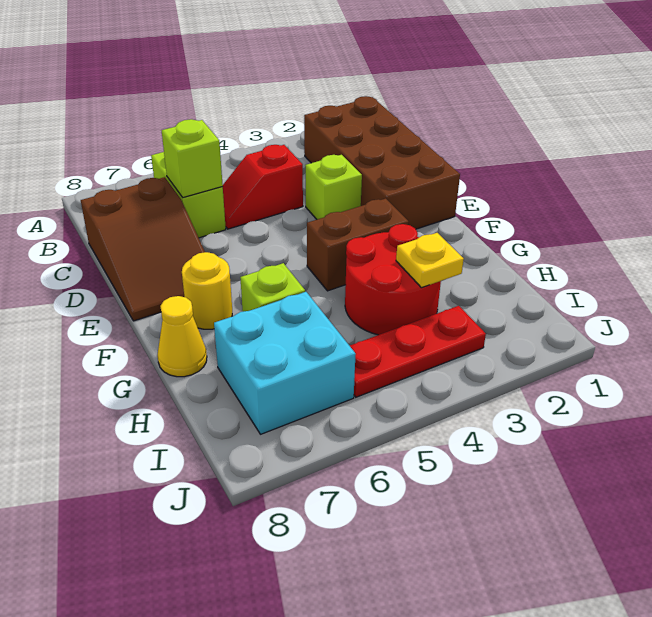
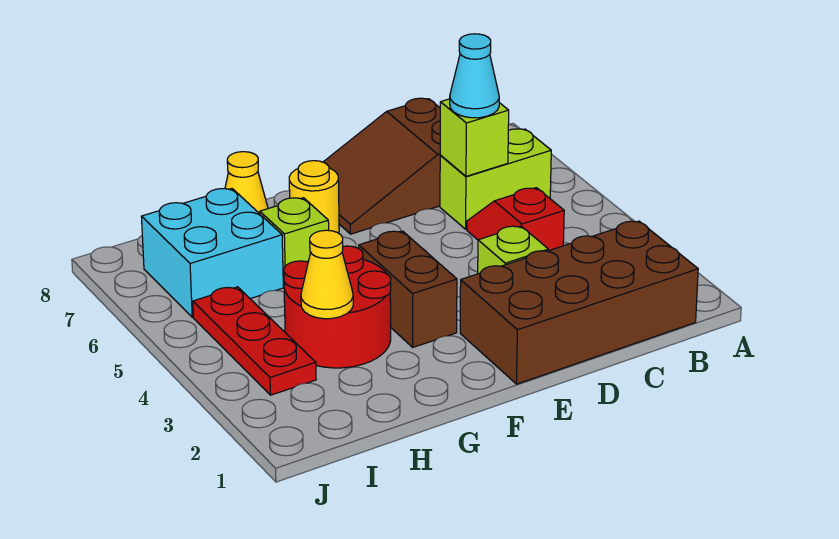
none -> cyan 1x1 cone [450,34,499,118]
yellow 1x1 plate [396,233,464,288] -> yellow 1x1 cone [301,230,353,319]

